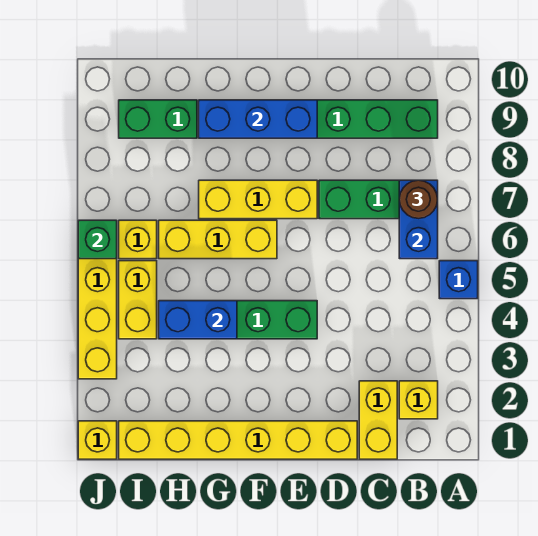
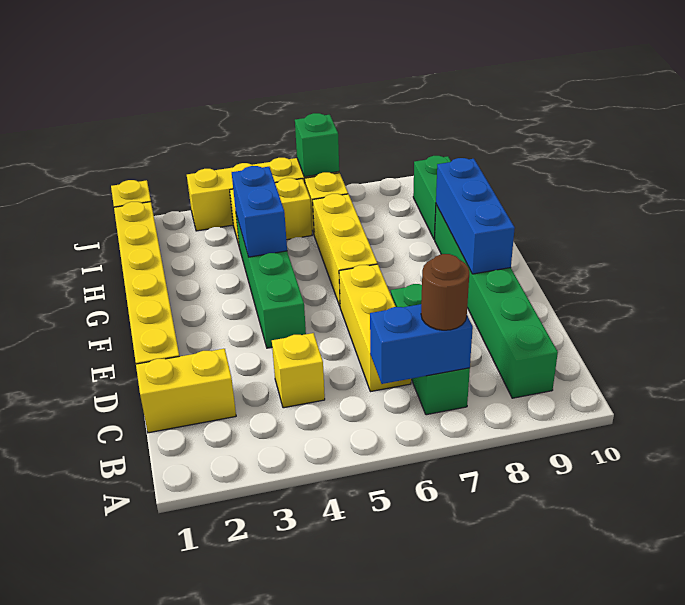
blue 1x1 brick [439,261,478,299] -> none
yellow 1x1 brick [399,381,438,419] -> yellow 1x1 brick moved to [272,333,325,408]
yellow 1x3 brick [199,180,317,219] -> yellow 1x3 brick moved to [339,264,411,392]

